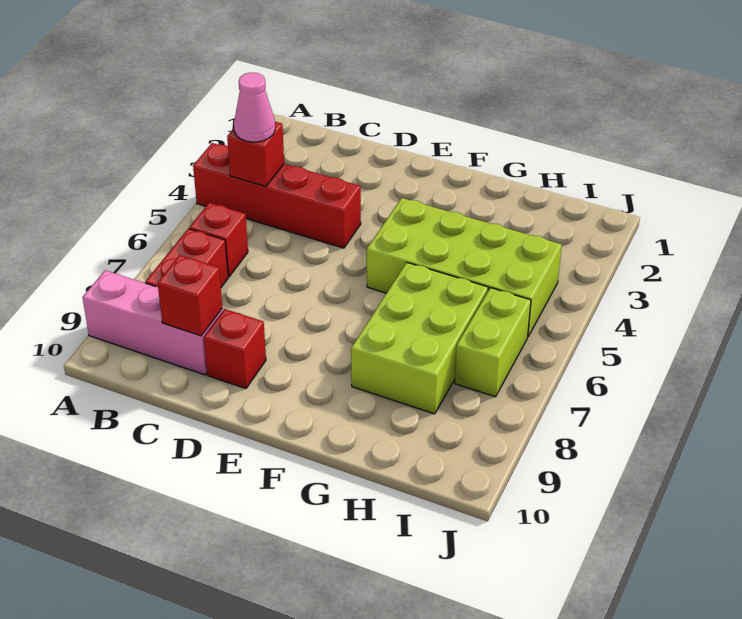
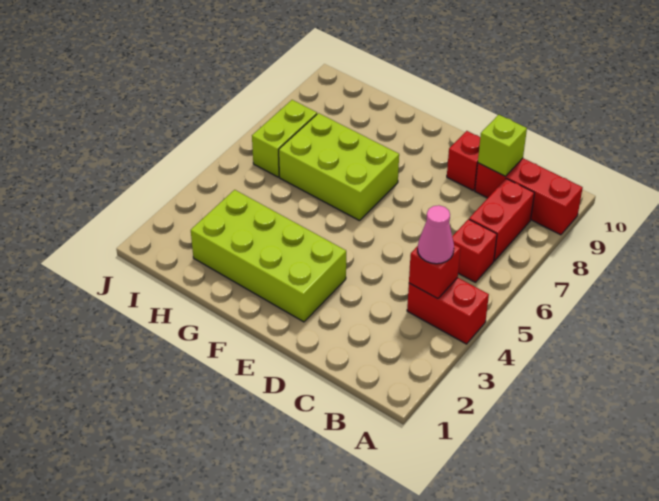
red 1x4 brick [193,143,361,248] -> red 1x2 brick [407,278,489,344]
pink 1x3 brick [82,270,223,375] -> red 1x3 brick [475,158,583,235]
red 1x1 brick [158,255,222,336] -> lime 1x1 brick [478,115,527,176]
lime 2x4 brick [367,198,562,336] -> lime 2x4 brick moved to [191,190,346,322]
lime 2x3 brick [351,263,488,414] -> lime 2x3 brick turned to [279,113,399,221]

